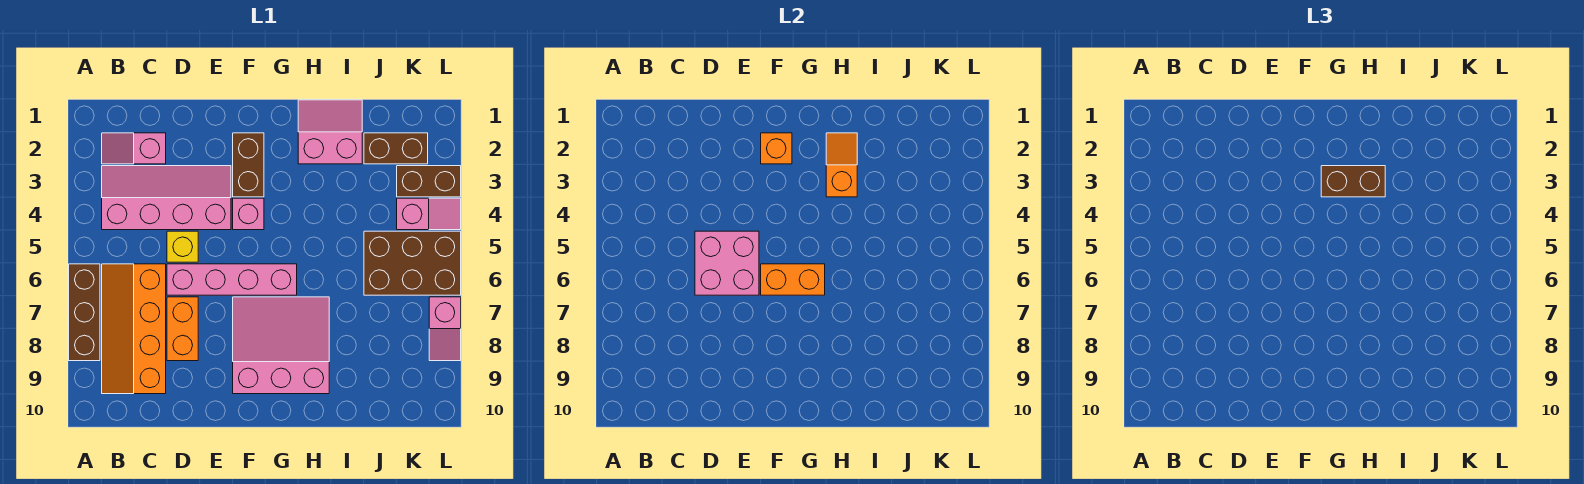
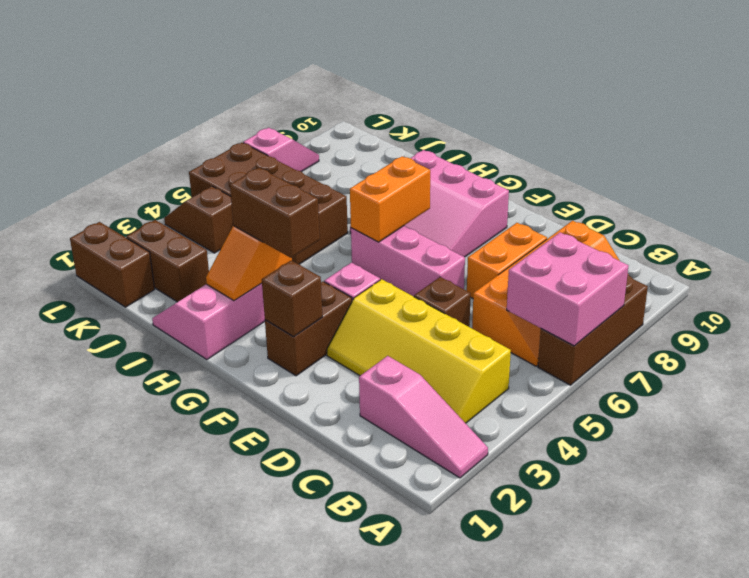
pink 1x2 slope [102,133,166,164] -> pink 1x3 slope [359,356,488,478]
pink 2x4 slope [102,166,231,230] -> yellow 2x4 slope [327,279,511,423]
yellow 1x1 brick [167,231,198,262] -> brown 1x1 brick [414,277,471,327]
pink 2x2 brick [695,231,759,295] -> pink 2x2 brick moved to [507,232,628,346]
pink 1x4 brick [167,264,297,295] -> pink 1x3 brick [351,226,465,297]
orange 1x1 brick [761,133,792,164] -> brown 1x1 brick [262,260,322,337]
orange 1x2 brick [761,264,825,295] -> orange 1x2 brick turned to [350,156,430,242]
pink 2x2 slope [298,100,362,164] -> pink 2x2 slope turned to [152,283,265,360]
brown 2x3 brick [364,231,461,295] -> brown 2x4 brick [189,143,348,264]
brown 1x2 brick [397,166,461,197] -> brown 1x2 brick moved to [70,222,155,307]
pink 1x2 slope [397,198,461,230] -> brown 1x2 slope [164,186,234,253]

